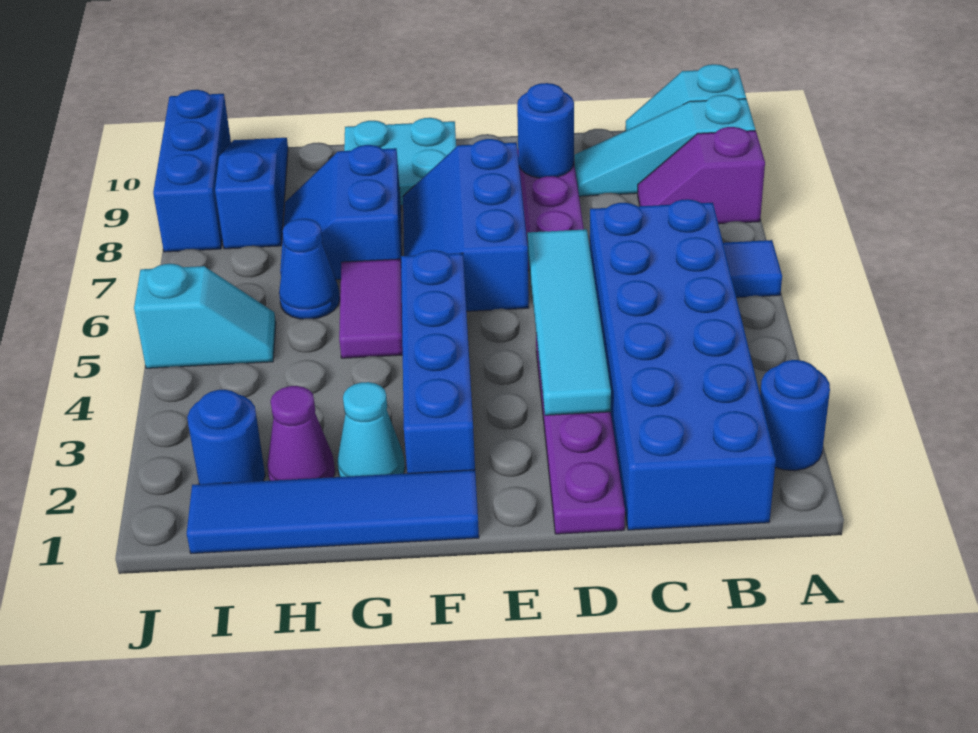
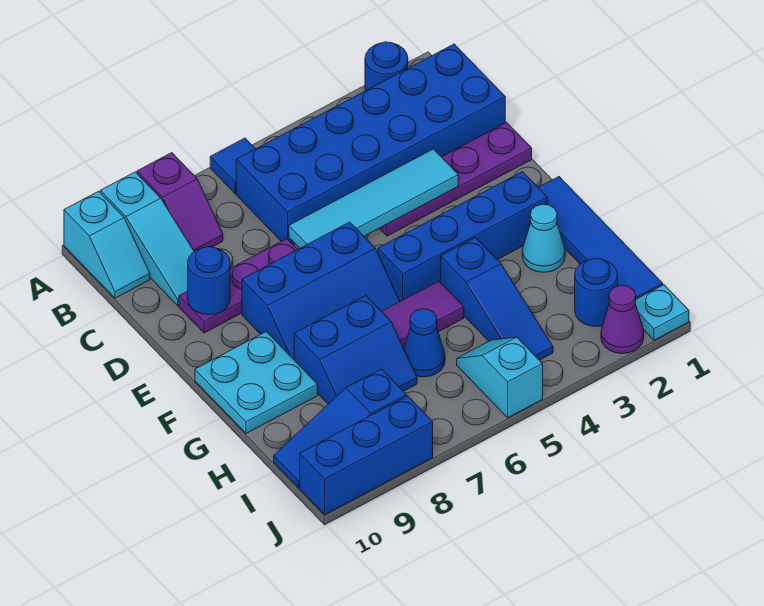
none -> blue 1x3 slope [441,237,553,360]
purple 1x1 cone [267,386,335,481] -> purple 1x1 cone moved to [601,285,644,354]
none -> cyan 1x1 plate [635,285,689,340]

